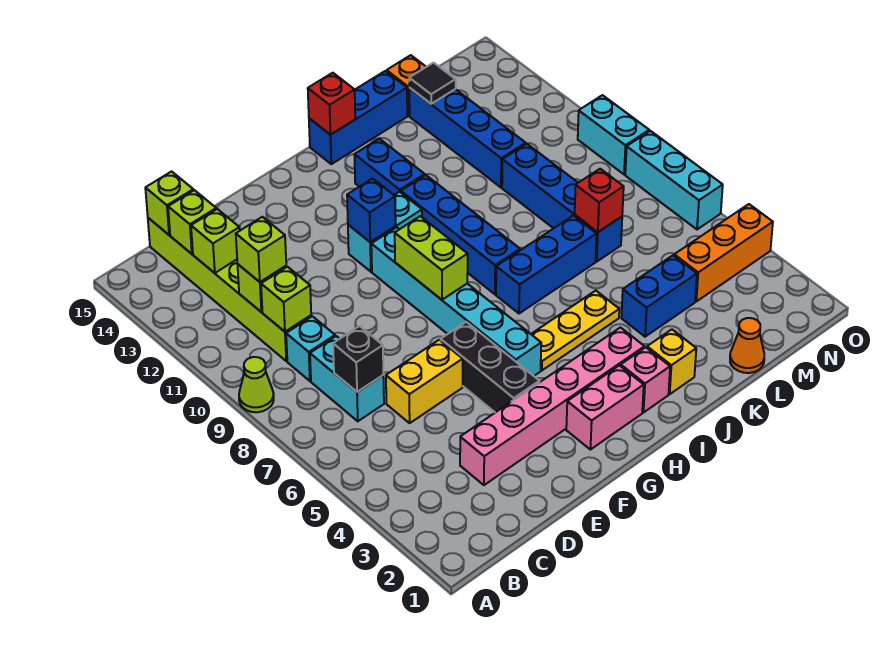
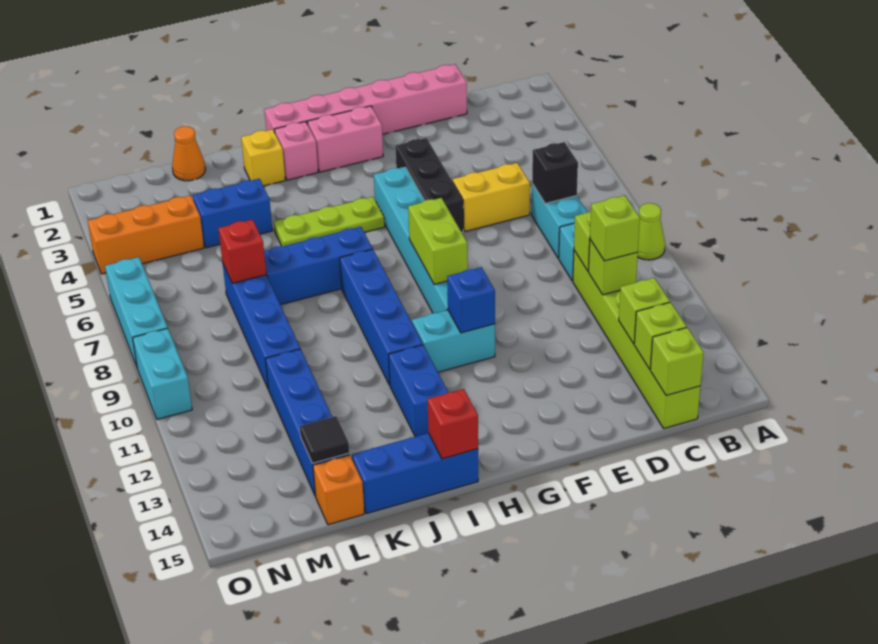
pink 1x6 brick [460,328,645,485] -> pink 1x6 brick moved to [264,64,467,134]
yellow 1x3 plate [531,291,619,370] -> lime 1x3 plate [274,197,385,246]

